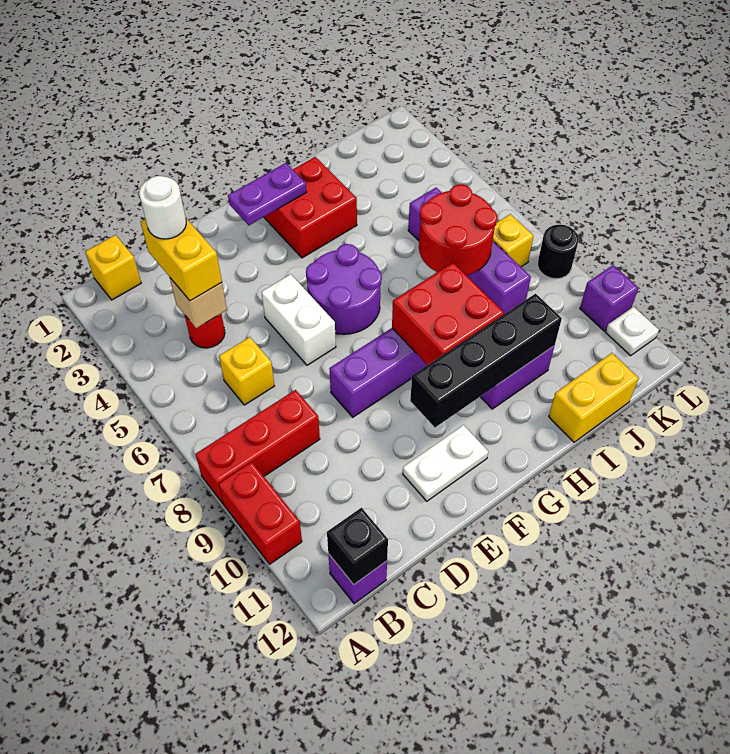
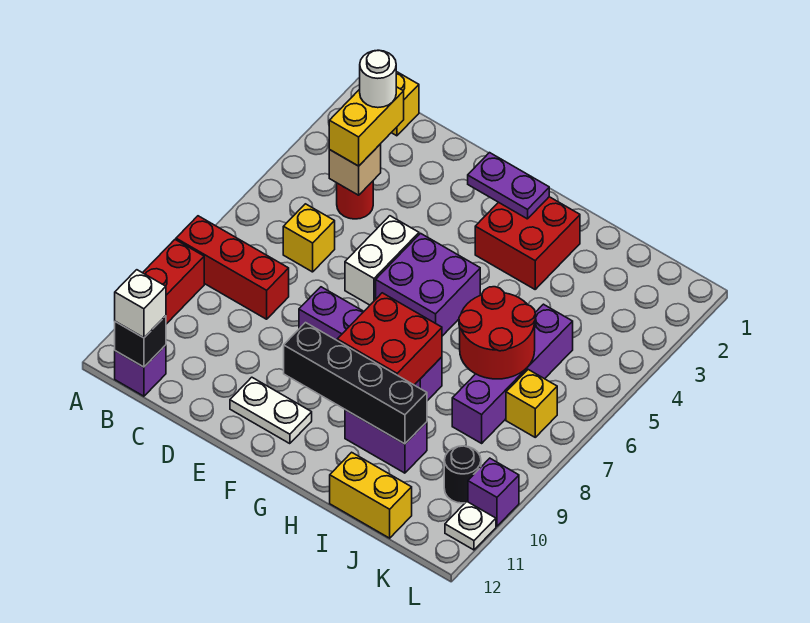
none -> white 1x1 brick [115,270,166,338]
purple 2x2 round brick [306,244,382,334] -> purple 2x2 brick [376,233,480,336]
black 1x1 round brick [538,225,578,279] -> black 1x1 round brick moved to [444,446,481,503]

